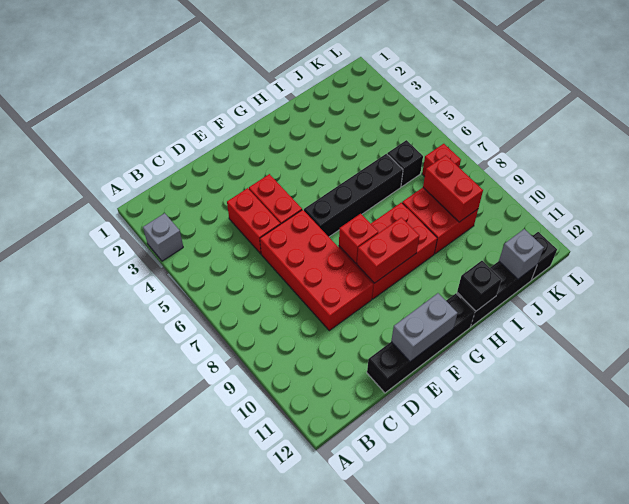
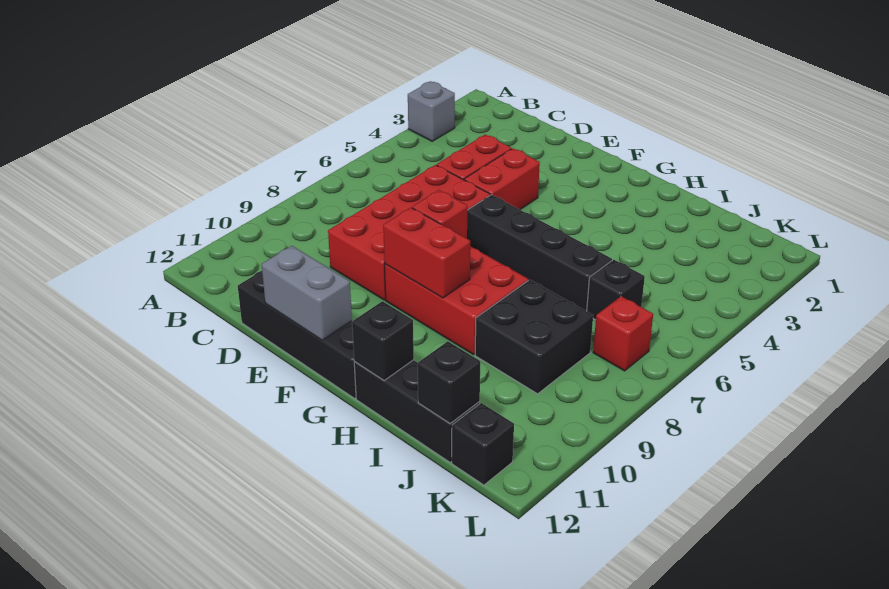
red 2x2 brick [402,188,478,254] -> black 2x2 brick [475,280,593,394]
red 1x2 brick [423,155,483,222] -> none
grey 1x1 brick [499,229,544,279] -> black 1x1 brick [418,341,480,424]

